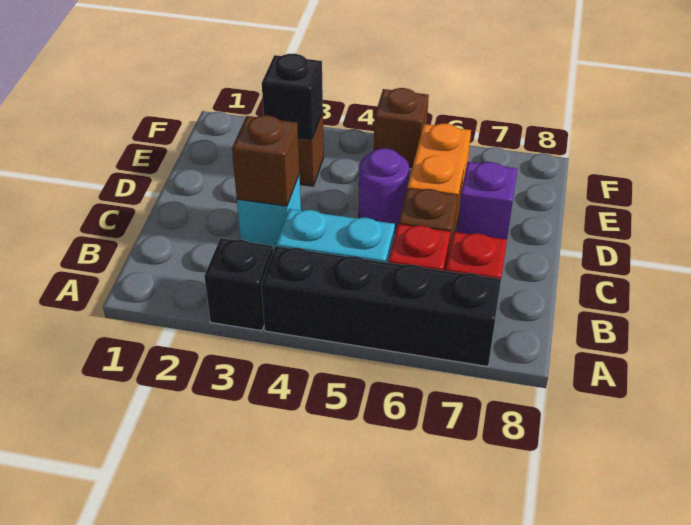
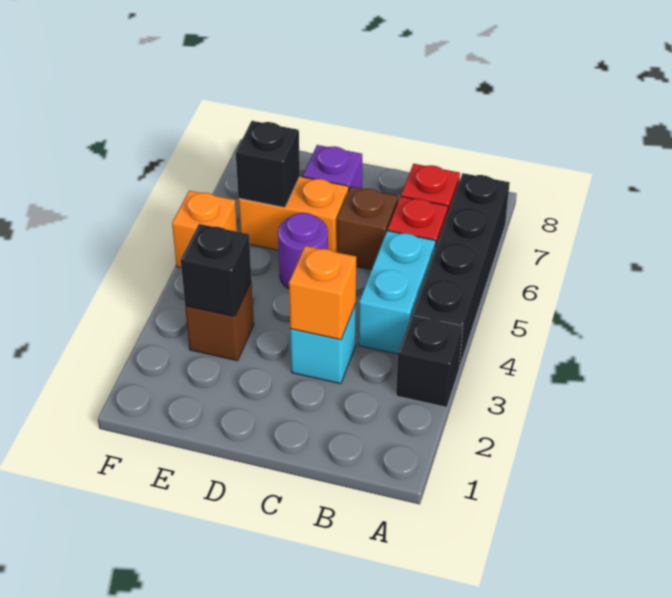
brown 1x1 brick [232,115,299,206] -> orange 1x1 brick [289,246,356,340]
none -> black 1x1 brick [236,121,300,208]
brown 1x1 brick [374,88,429,167] -> orange 1x1 brick [172,191,237,268]

